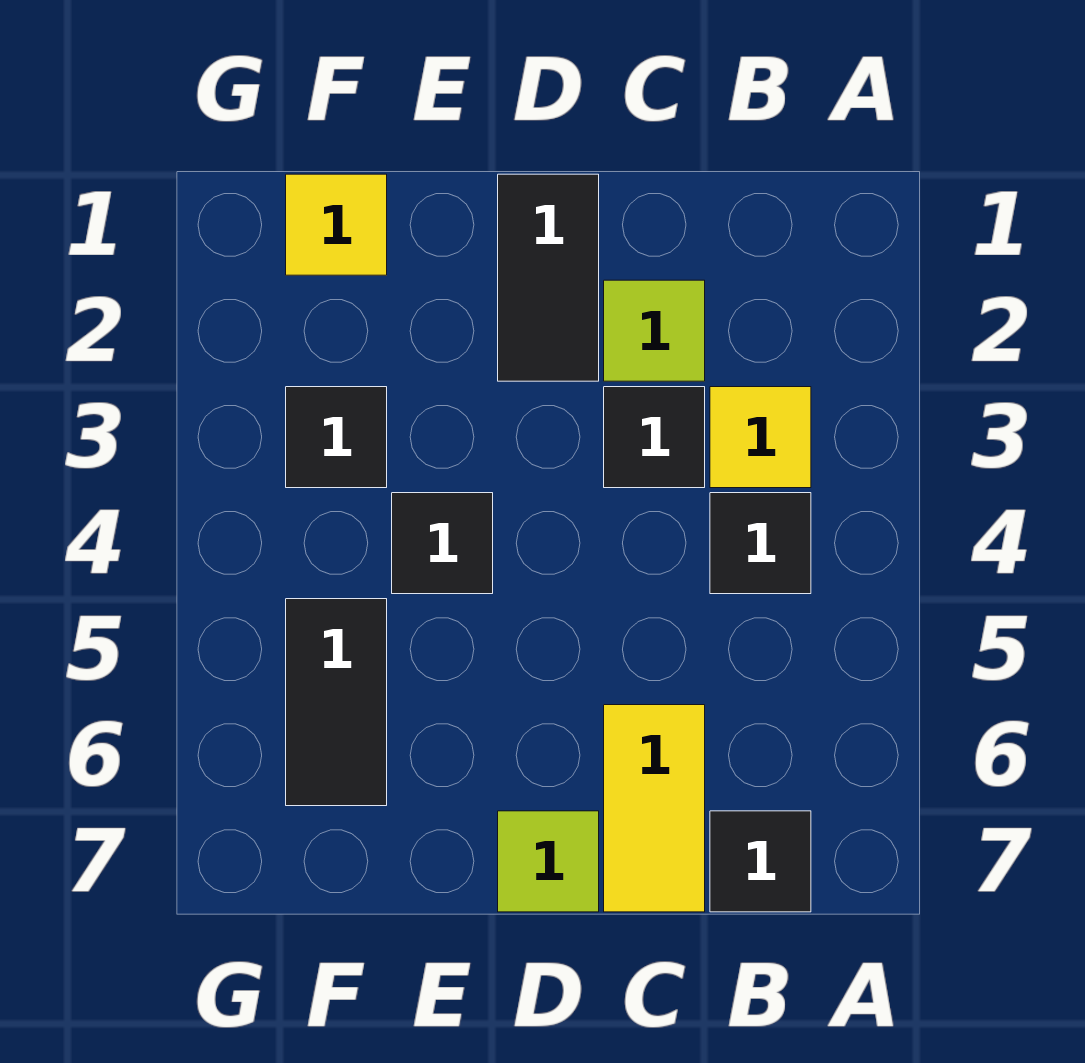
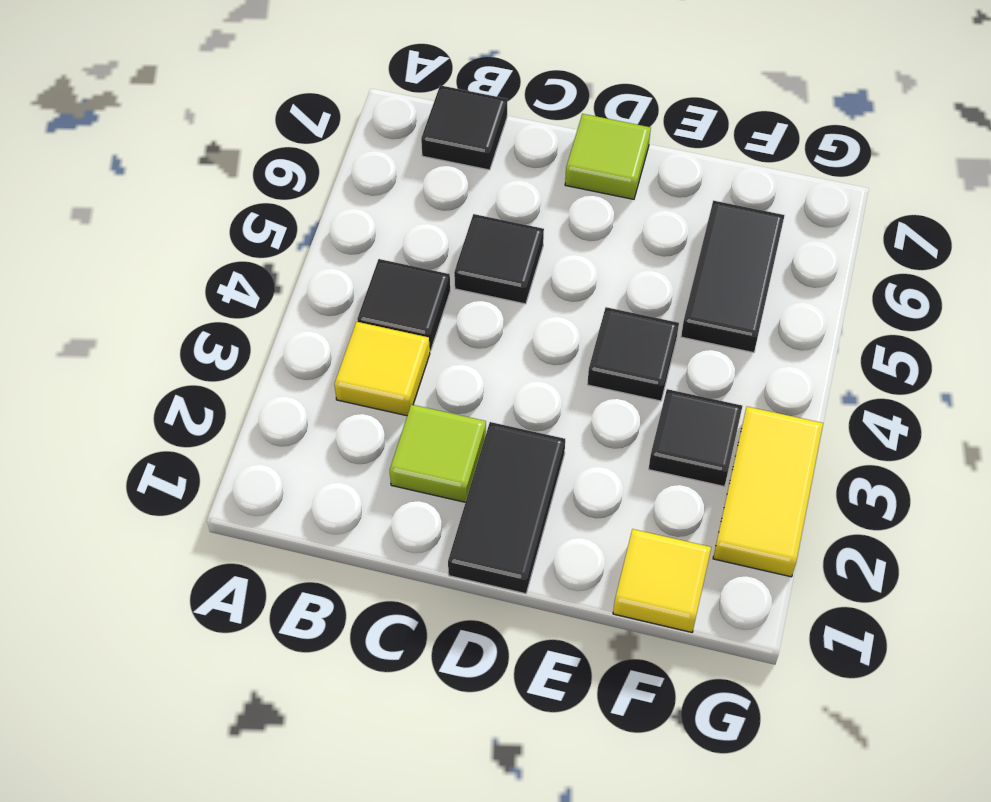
black 1x1 tile [604,387,705,488] -> black 1x1 tile moved to [454,214,544,304]
yellow 1x2 tile [604,705,705,912] -> yellow 1x2 tile moved to [713,407,823,577]

